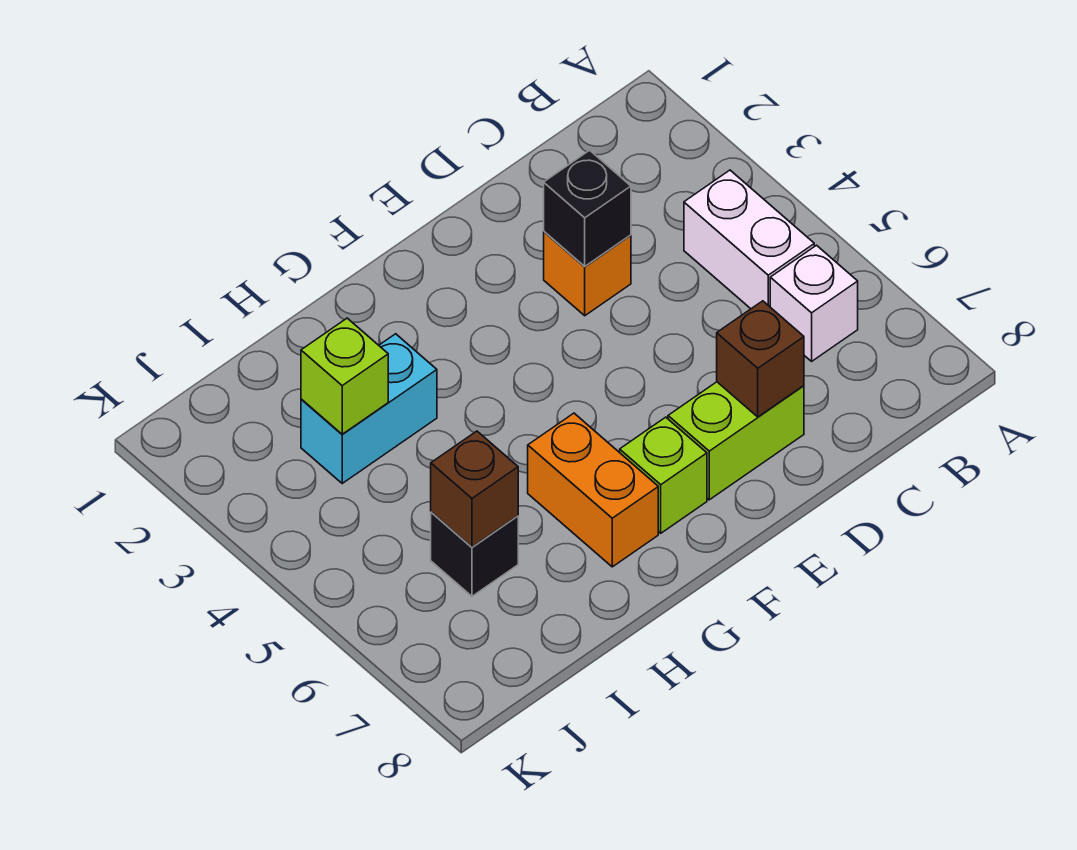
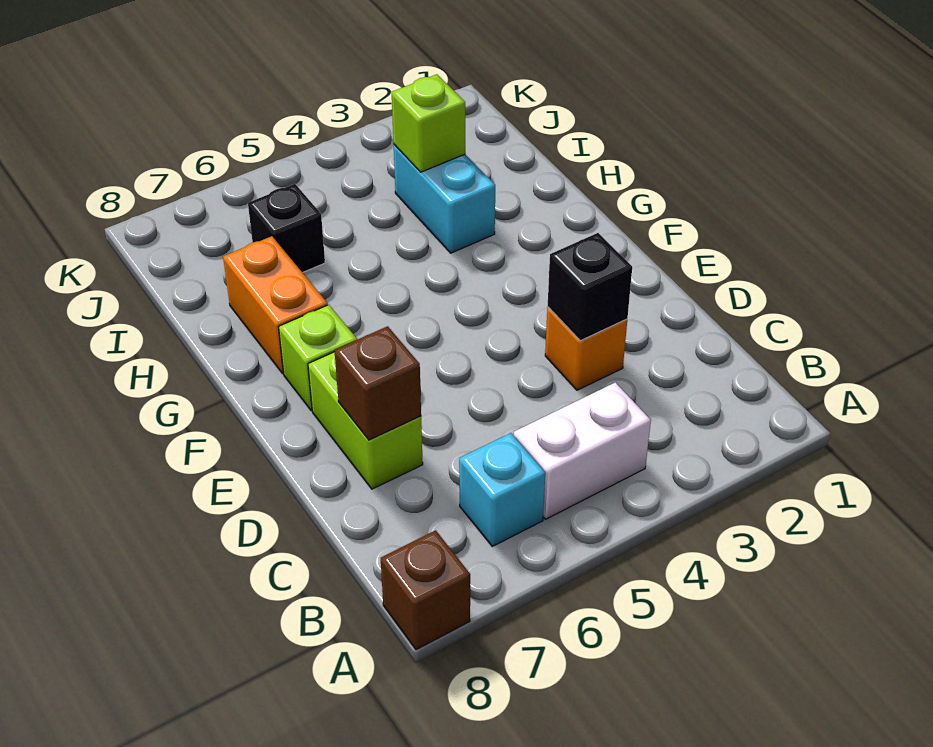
white 1x1 brick [770,245,858,361] -> cyan 1x1 brick [459,433,545,546]
orange 1x2 brick [528,413,658,567] -> orange 1x2 brick turned to [223,236,328,373]
brown 1x1 brick [431,431,518,547] -> brown 1x1 brick moved to [381,530,470,650]

